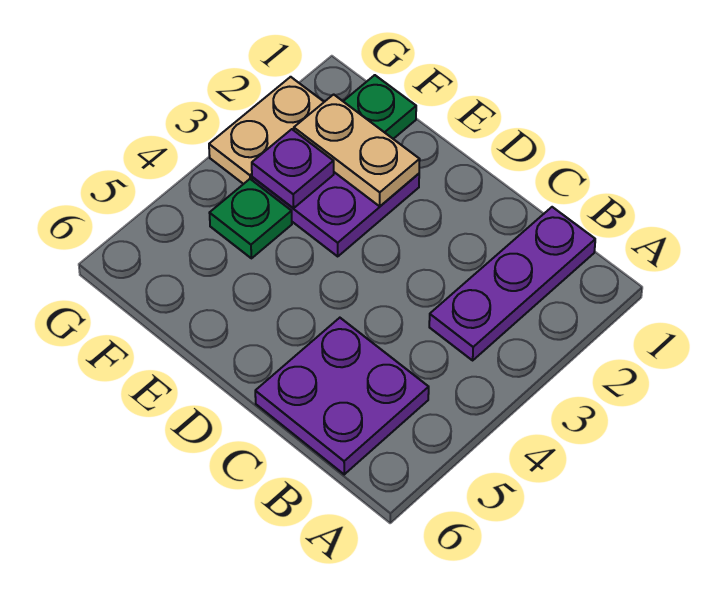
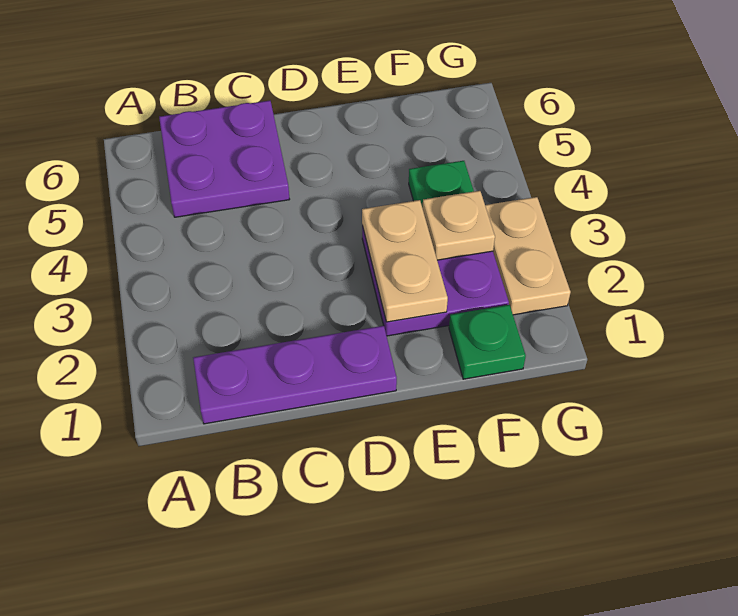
purple 1x3 plate [429,207,595,360] -> purple 1x3 plate turned to [193,326,397,424]
tan 1x2 plate [294,94,420,206] -> tan 1x2 plate turned to [362,200,448,322]
purple 1x1 plate [252,129,334,208] -> tan 1x1 plate [423,191,495,260]

